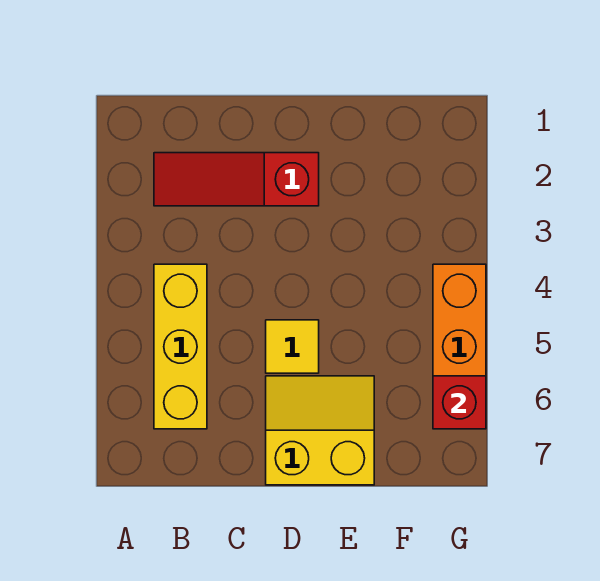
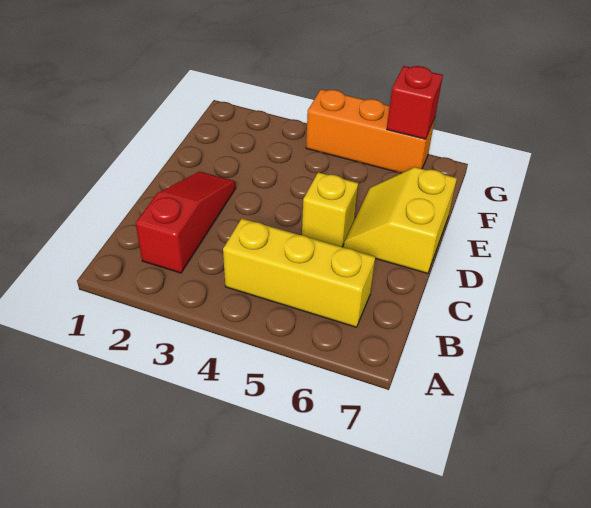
red 1x3 slope [154,153,319,206] -> red 1x3 slope turned to [136,172,236,273]
yellow 1x1 tile [266,320,319,373] -> yellow 1x1 brick [302,172,358,247]

